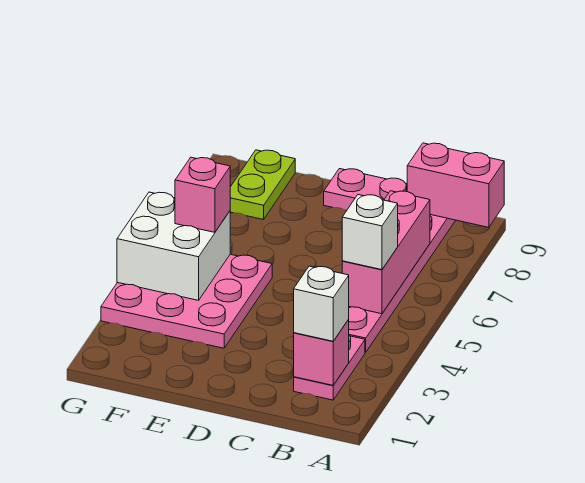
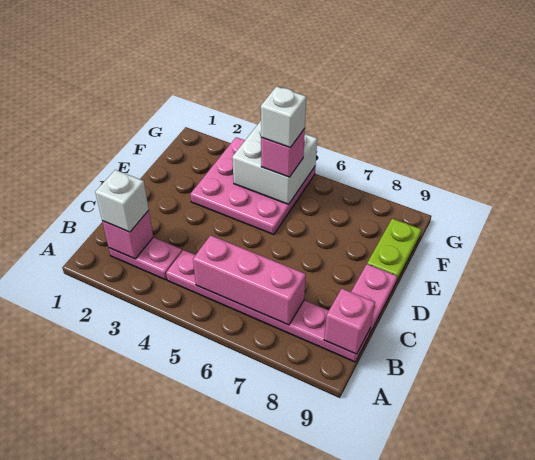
pink 1x2 brick [407,143,504,227] -> pink 1x1 brick [324,289,375,354]
white 1x1 brick [342,195,398,270] -> white 1x1 brick moved to [261,86,306,148]
lime 1x2 plate [230,150,295,220] -> lime 1x2 plate turned to [367,219,421,282]

